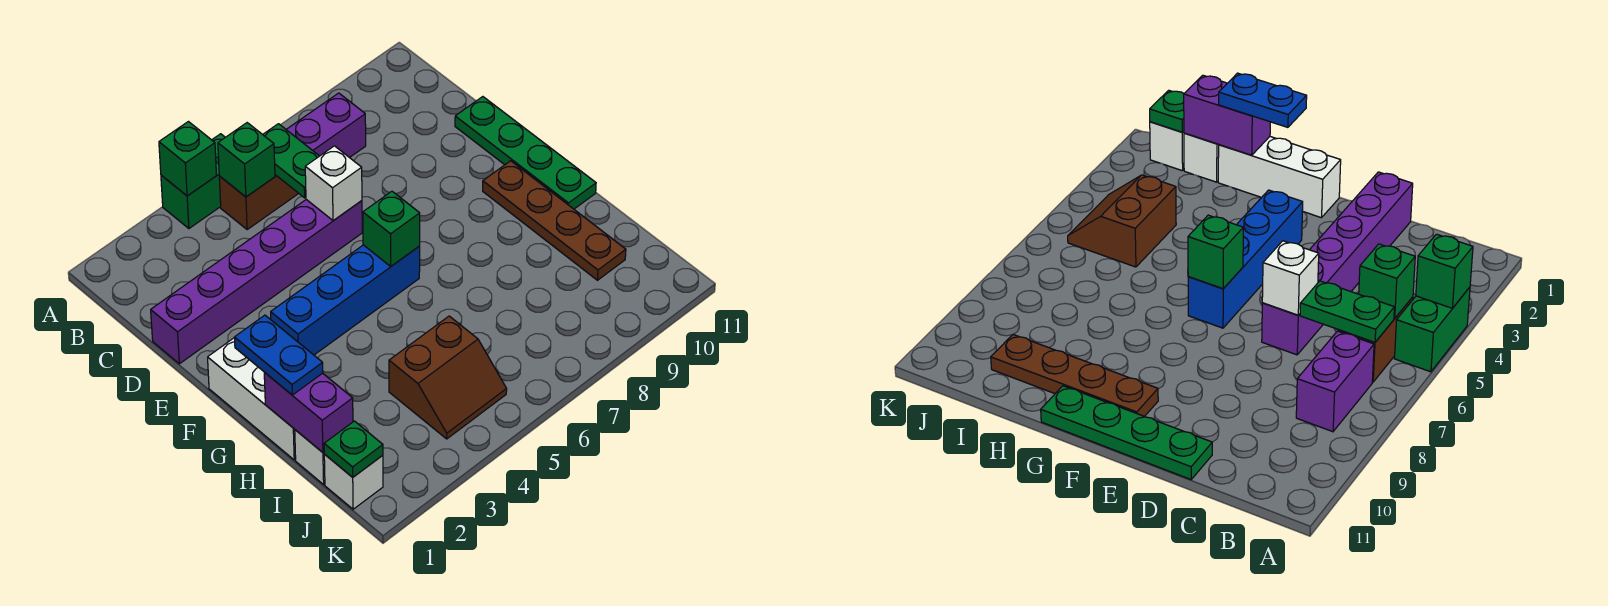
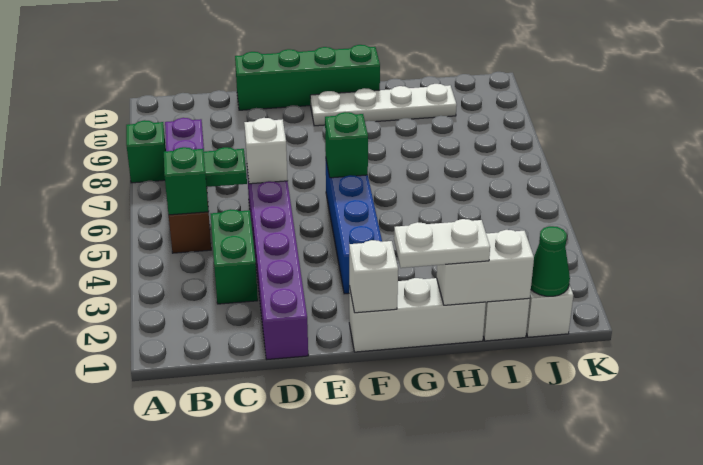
green 1x2 brick [161,134,225,228] -> green 1x2 brick moved to [210,209,258,304]
green 1x1 brick [159,122,217,196] -> green 1x1 brick moved to [126,120,166,183]
green 1x4 plate [455,97,596,209] -> green 1x4 brick [235,45,380,110]
none -> white 1x1 brick [349,240,398,313]
brown 1x4 plate [483,161,626,280] -> white 1x4 plate [310,84,457,126]
blue 1x2 plate [234,315,323,395] -> white 1x2 plate [394,219,490,268]
purple 1x2 brick [264,373,353,452] -> white 1x2 brick [437,230,534,305]
brown 2x2 slope [389,316,507,439] -> none
green 1x1 plate [324,421,383,477] -> green 1x1 cone [531,226,570,296]

